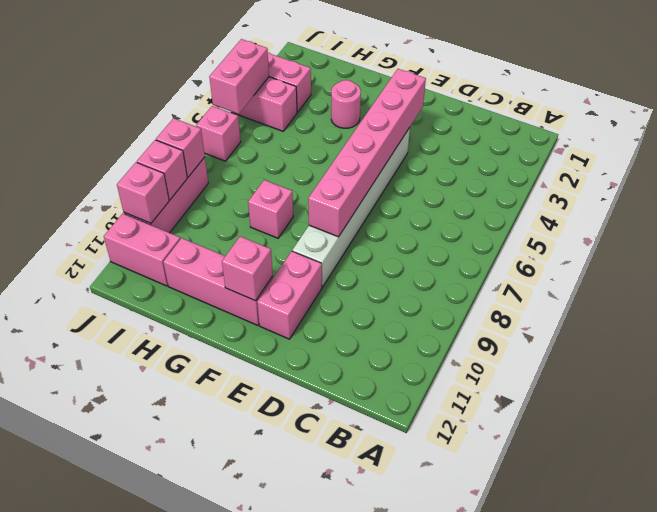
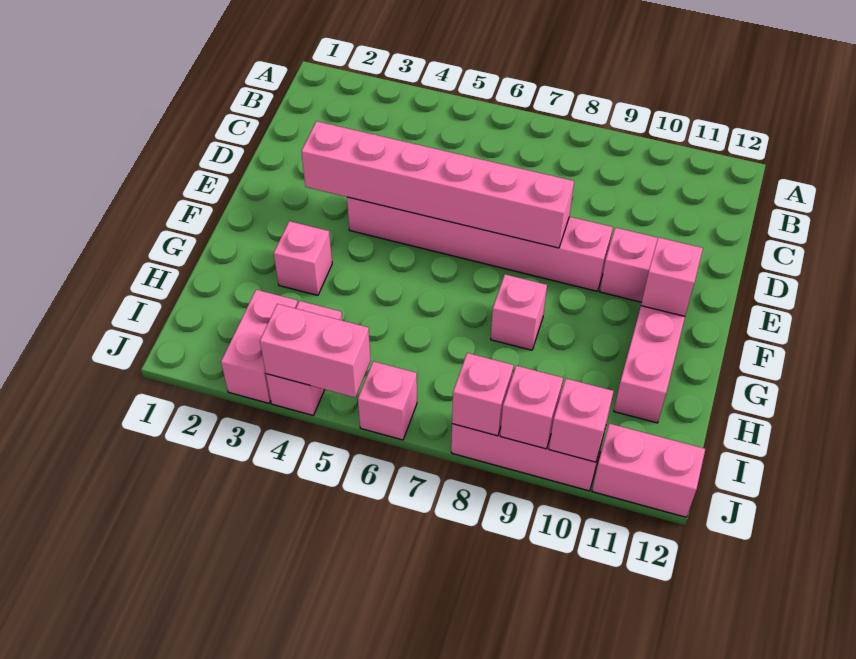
white 1x6 brick [292,127,410,287] -> pink 1x6 brick [347,197,613,291]
pink 1x1 round brick [331,80,361,128] -> pink 1x1 brick [274,221,332,295]
pink 1x2 brick [104,213,180,286] -> pink 1x2 brick turned to [592,424,705,517]

